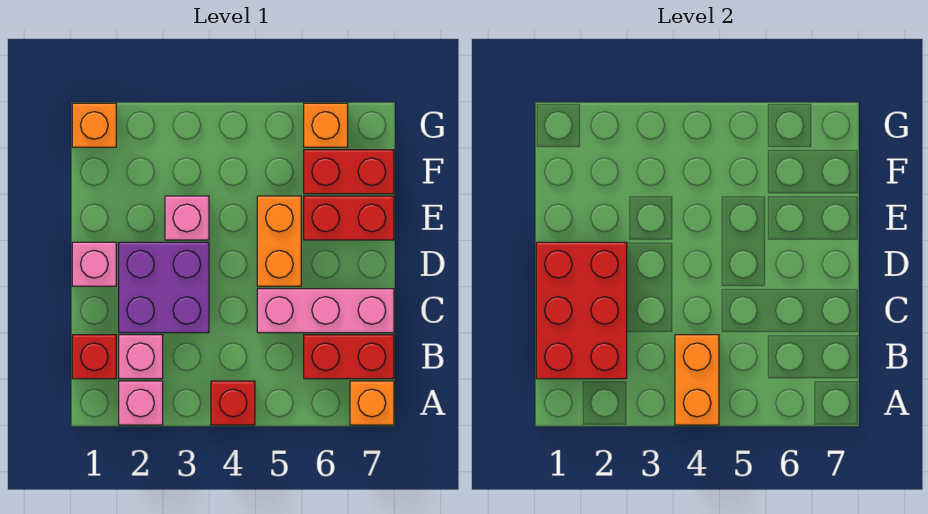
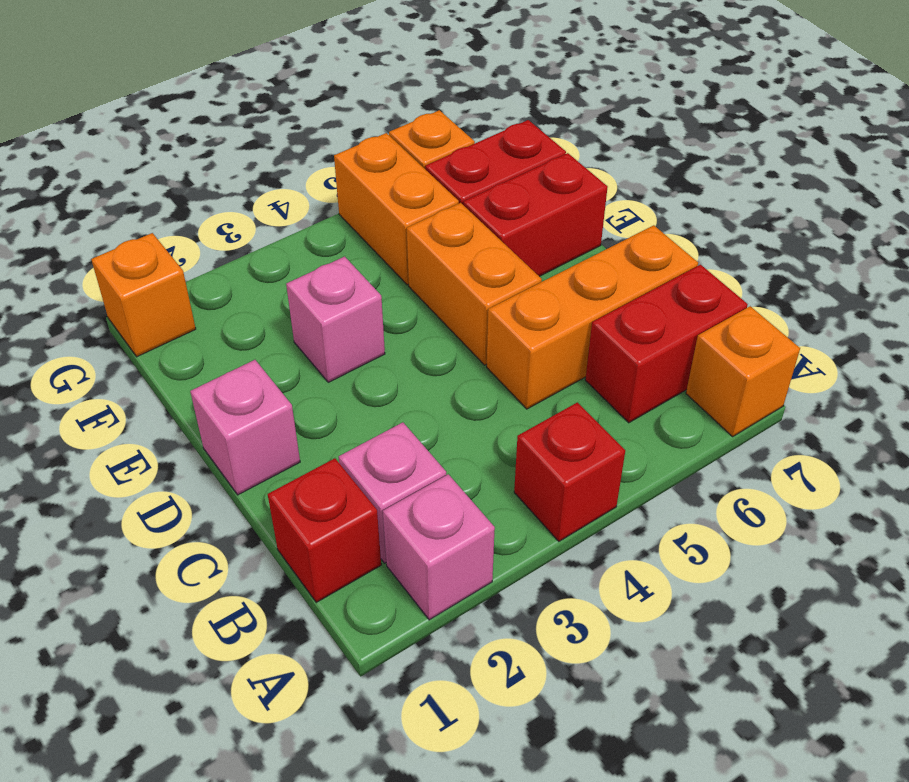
orange 1x2 brick [675,335,719,425] -> orange 1x2 brick moved to [334,133,459,285]
red 2x3 brick [536,242,627,379] -> none
purple 2x2 brick [119,242,209,333] -> none
pink 1x3 brick [257,289,394,333] -> orange 1x3 brick [487,225,698,409]

